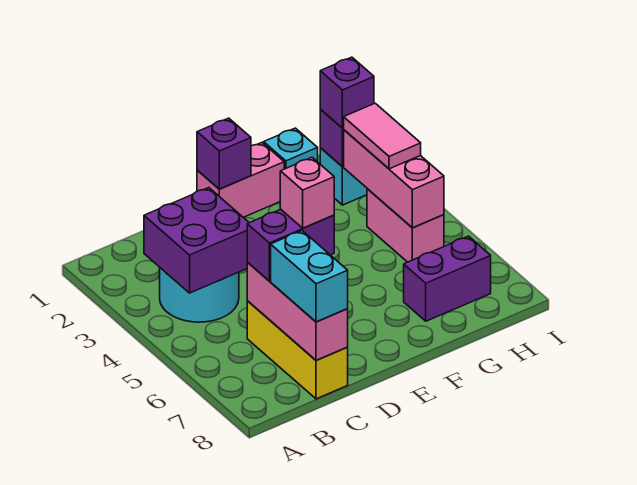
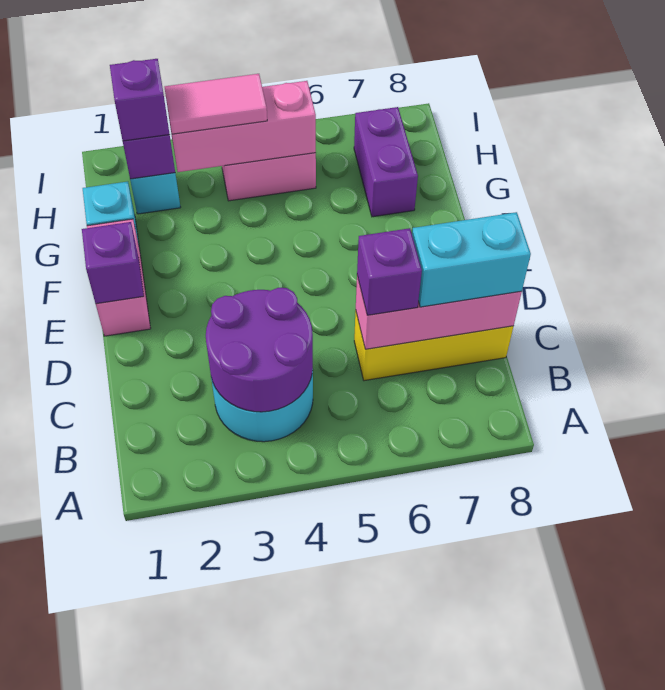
purple 2x2 brick [144,188,249,293] -> purple 2x2 round brick [206,288,313,412]
purple 1x2 brick [247,209,334,281] -> purple 1x1 brick [357,228,422,315]
pink 1x1 brick [280,158,334,228] -> none

